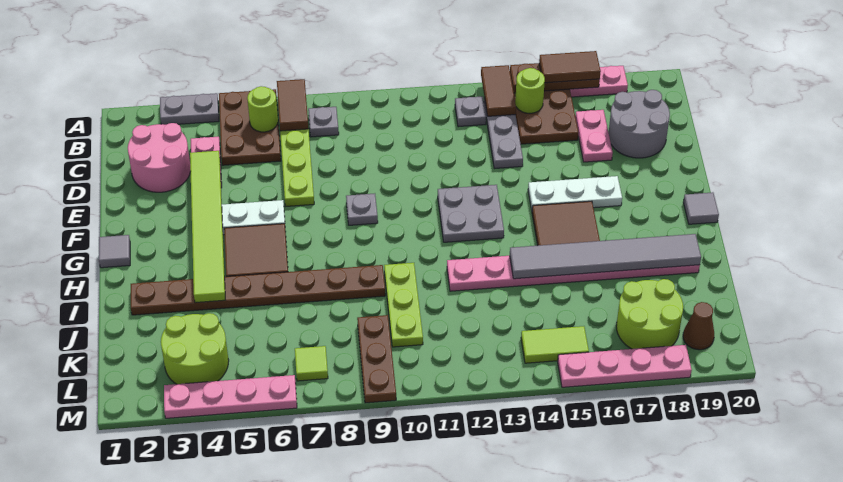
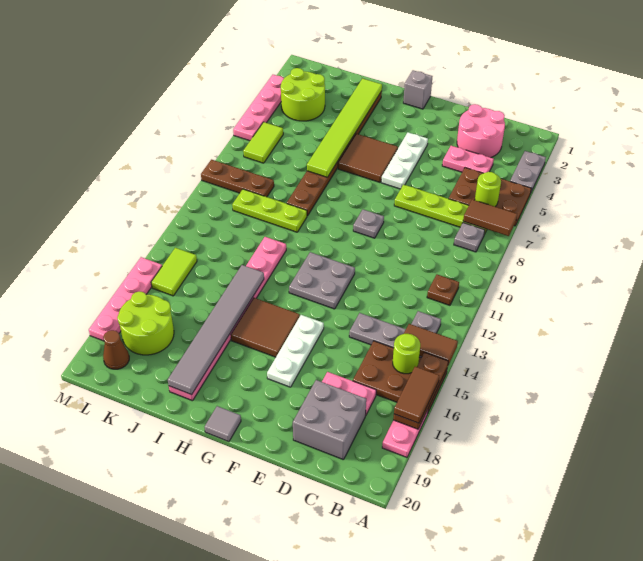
none -> brown 1x1 plate [427,275,459,305]
grey 2x2 round brick [609,90,670,158] -> grey 2x2 brick [293,380,366,460]
lime 1x6 tile [190,151,225,303] -> lime 1x6 tile turned to [307,78,382,177]
grey 1x1 tile [99,235,130,268] -> grey 1x1 brick [403,70,432,109]
lime 1x1 tile [295,346,328,381] -> lime 1x2 tile [243,122,283,163]

